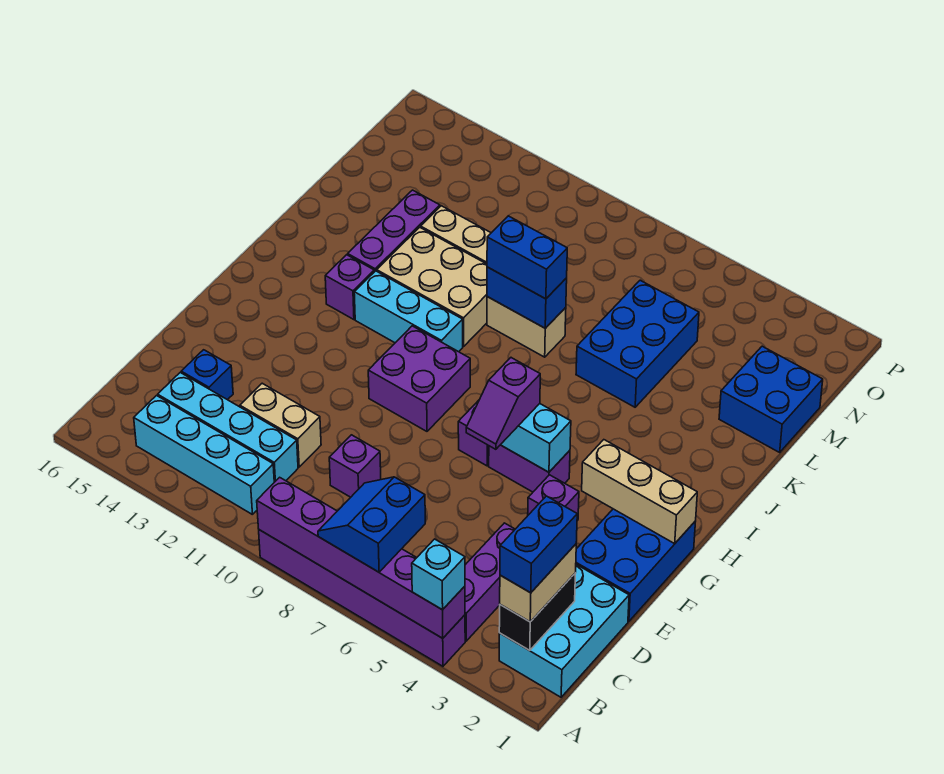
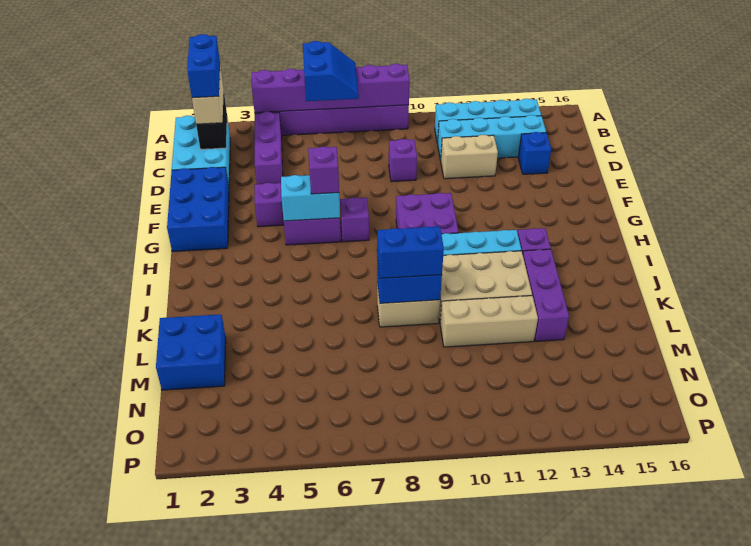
cyan 1x1 brick [412,539,465,610] -> none
tan 1x3 brick [582,440,697,544] -> none
blue 2x3 brick [576,280,699,407] -> none

